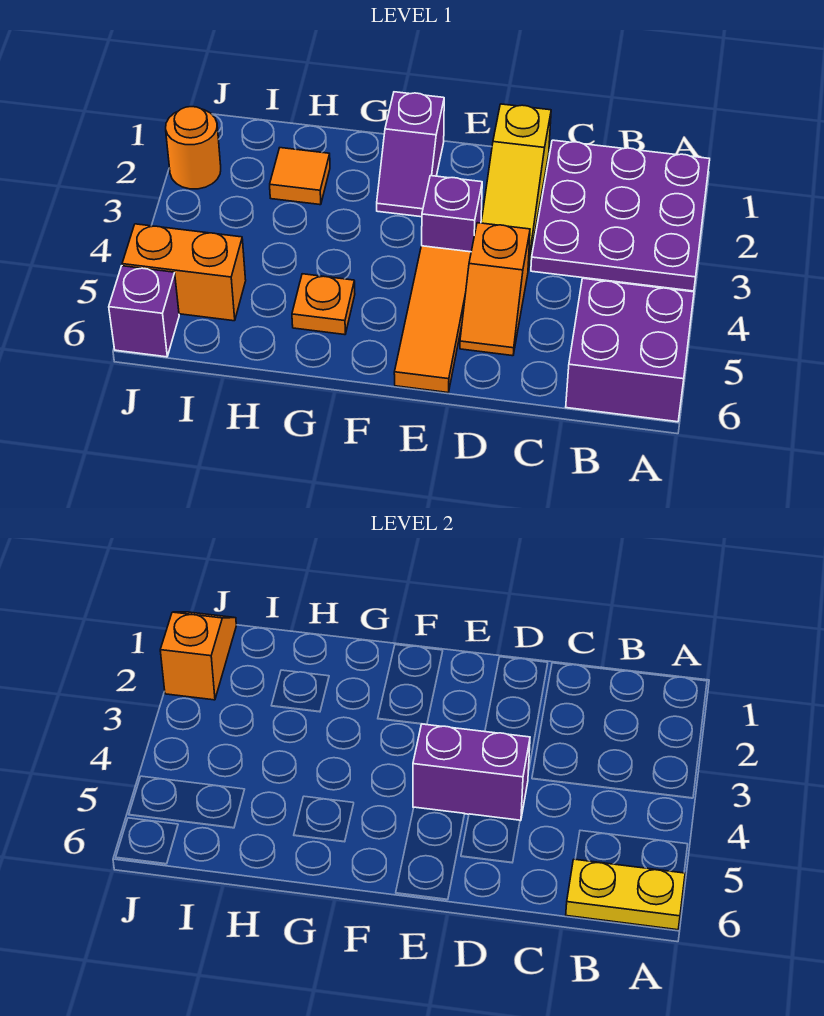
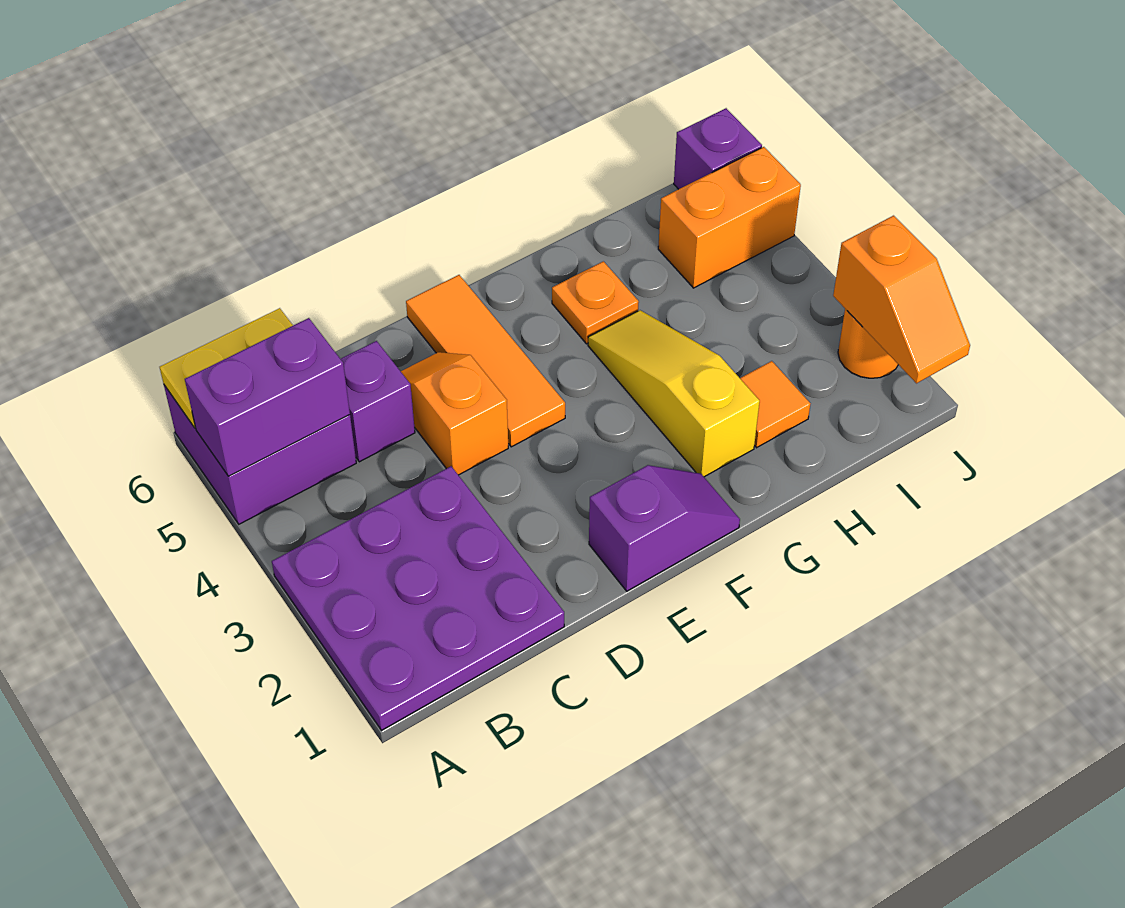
yellow 1x3 slope [481,104,551,269] -> yellow 1x3 slope moved to [588,310,760,477]
purple 1x2 brick [413,724,530,821] -> purple 1x2 brick moved to [185,318,350,476]
purple 1x1 brick [422,176,482,252] -> purple 1x1 brick moved to [341,341,415,462]
purple 1x2 slope [377,92,444,217] -> purple 1x2 slope turned to [589,465,740,591]

